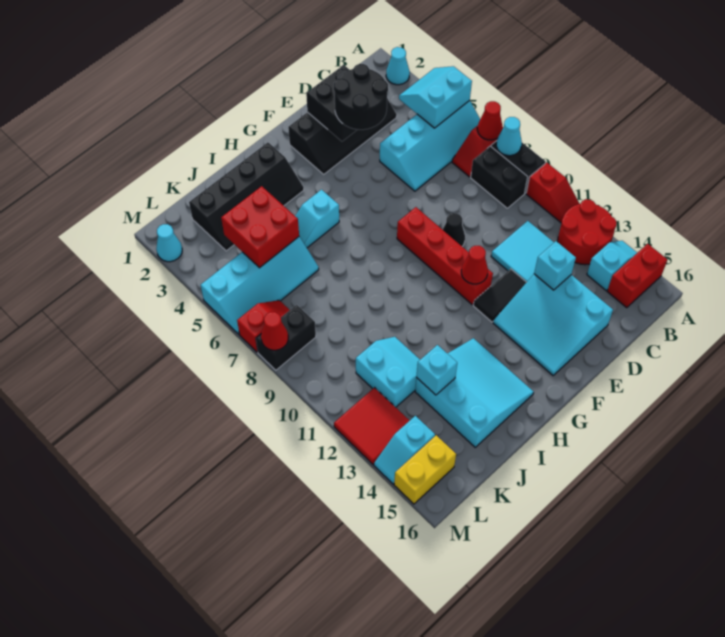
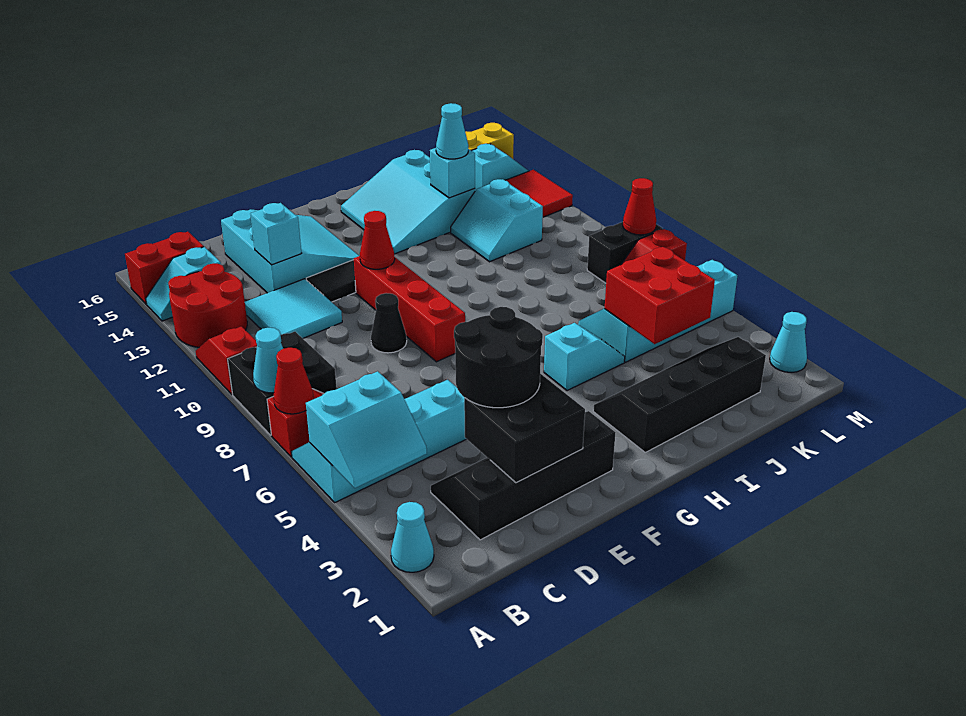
none -> cyan 1x1 cone [436,103,468,159]

